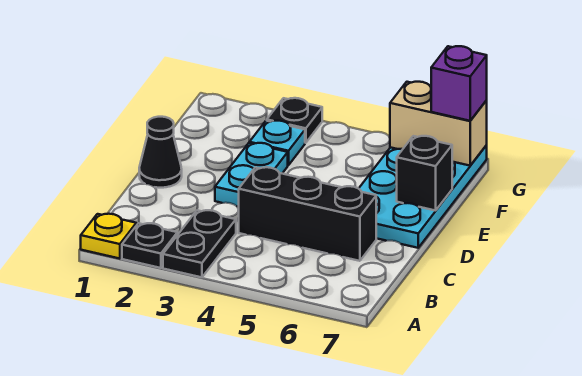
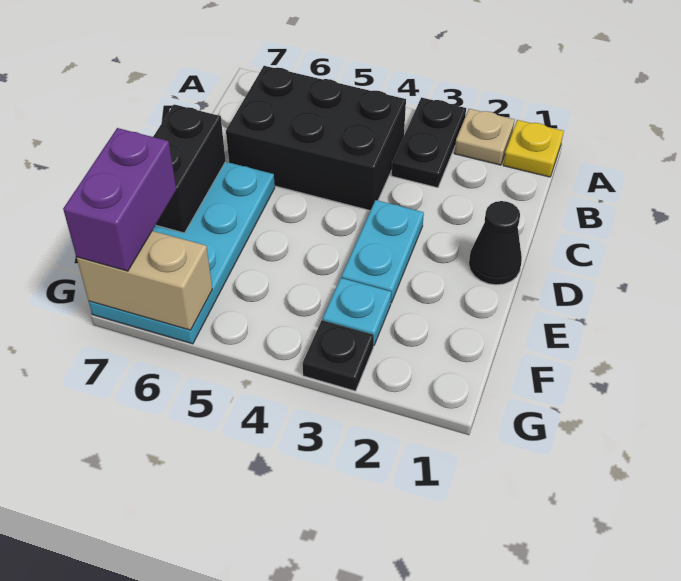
black 1x1 plate [122,223,177,268] -> tan 1x1 plate [454,109,515,165]
black 1x3 brick [239,167,376,261] -> black 2x3 brick [226,66,406,211]
black 1x1 brick [397,136,452,211] -> black 1x2 brick [153,105,226,233]
purple 1x1 brick [431,46,487,121] -> purple 1x2 brick [63,128,176,271]

